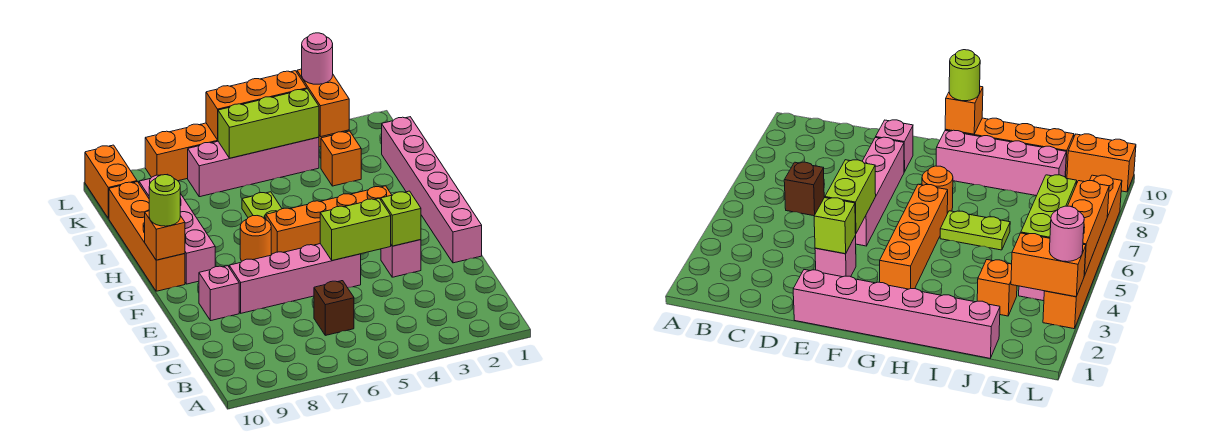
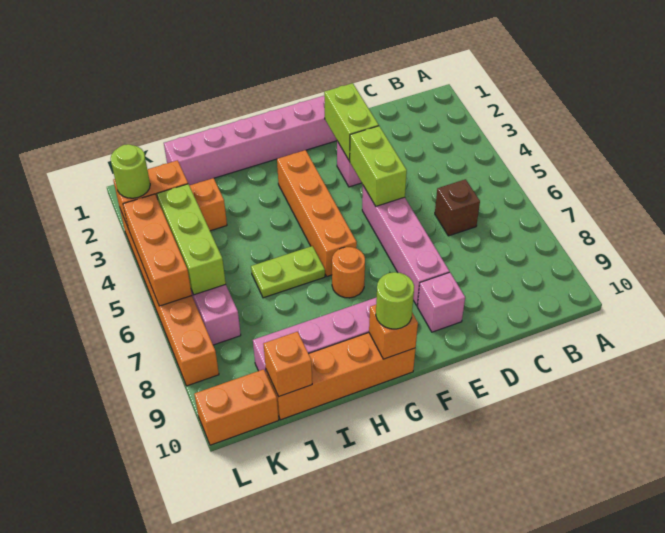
lime 1x1 brick [381,191,421,246] -> lime 1x2 brick [324,83,379,161]
none -> orange 1x1 brick [263,332,312,397]
pink 1x1 round brick [302,33,333,84] -> lime 1x1 round brick [111,144,150,198]

